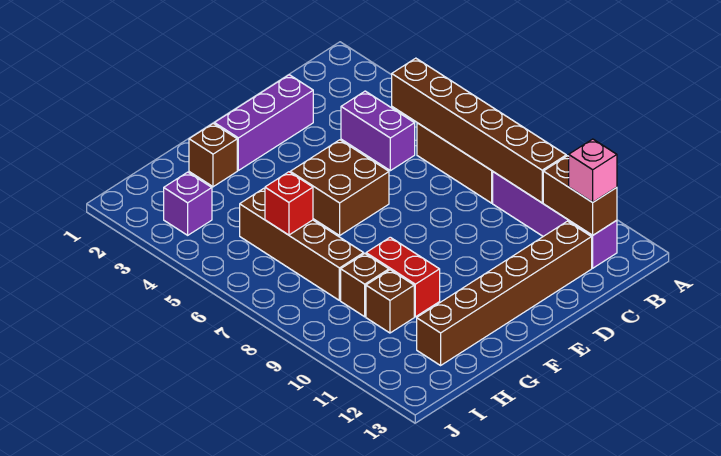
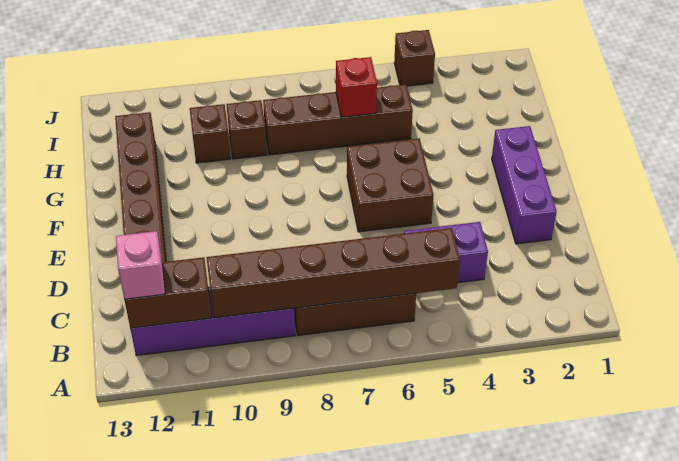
brown 1x1 brick [189,124,237,187] -> brown 1x1 brick moved to [394,30,435,86]
red 1x2 brick [366,237,440,317] -> none
purple 1x1 brick [164,172,212,235] -> none

